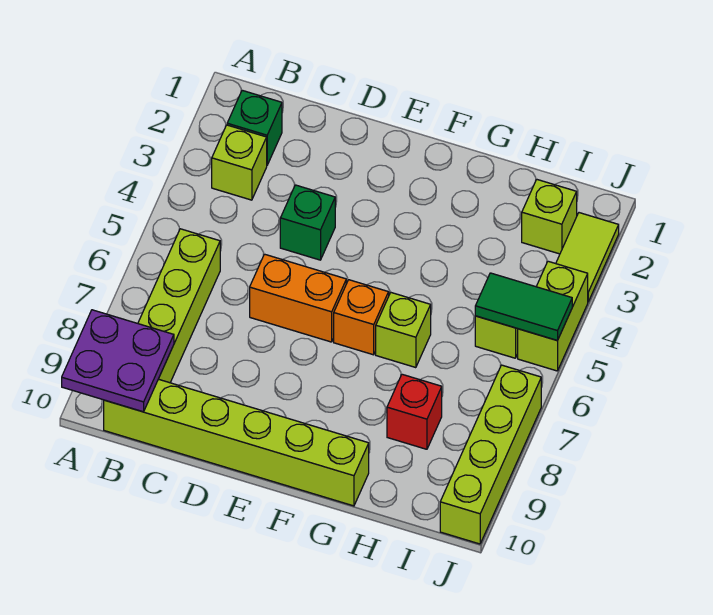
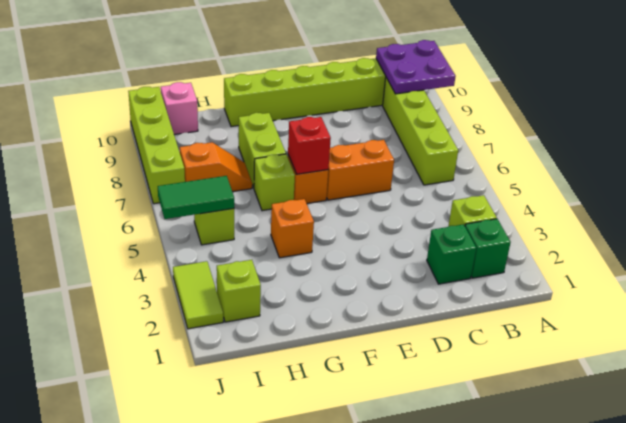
green 1x1 brick [280,185,335,260] -> green 1x1 brick moved to [427,224,476,284]
none -> orange 1x1 brick [271,199,314,258]
none -> orange 1x2 slope [180,142,252,192]
red 1x1 brick [387,374,442,449] -> red 1x1 brick moved to [288,117,331,174]
none -> pink 1x1 brick [161,82,198,135]
lime 1x2 brick [518,261,588,371] -> lime 1x2 brick moved to [239,113,286,188]

